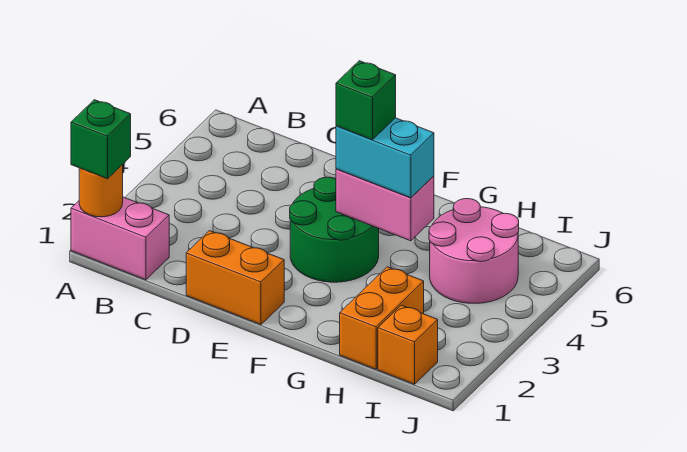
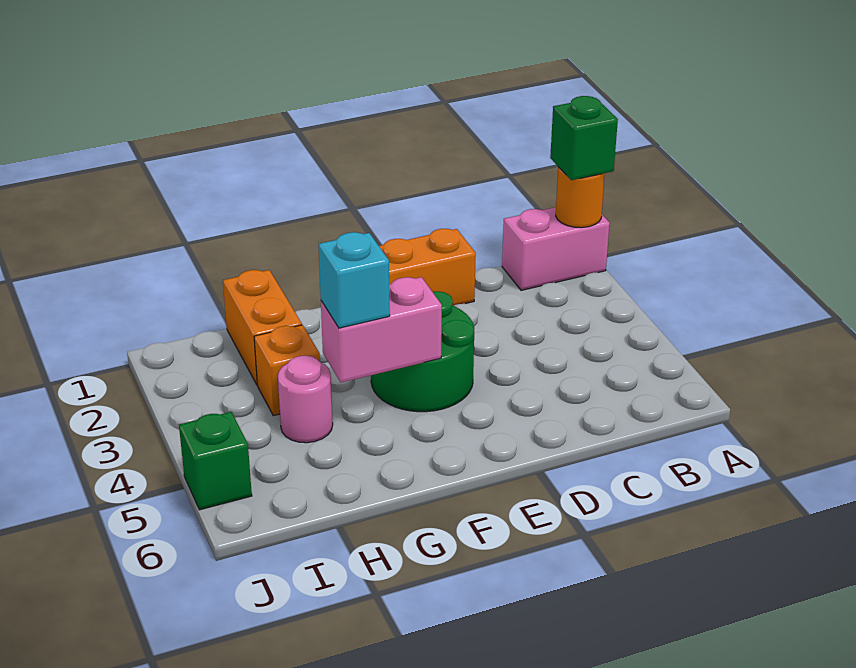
cyan 1x2 brick [336,118,434,198] -> cyan 1x1 brick [319,232,390,328]
green 1x1 brick [336,61,396,140] -> green 1x1 brick moved to [179,412,252,510]
pink 2x2 round brick [429,199,519,303] -> pink 1x1 round brick [278,356,333,443]
orange 1x1 brick [378,305,438,384] -> orange 1x1 brick moved to [254,325,320,416]

